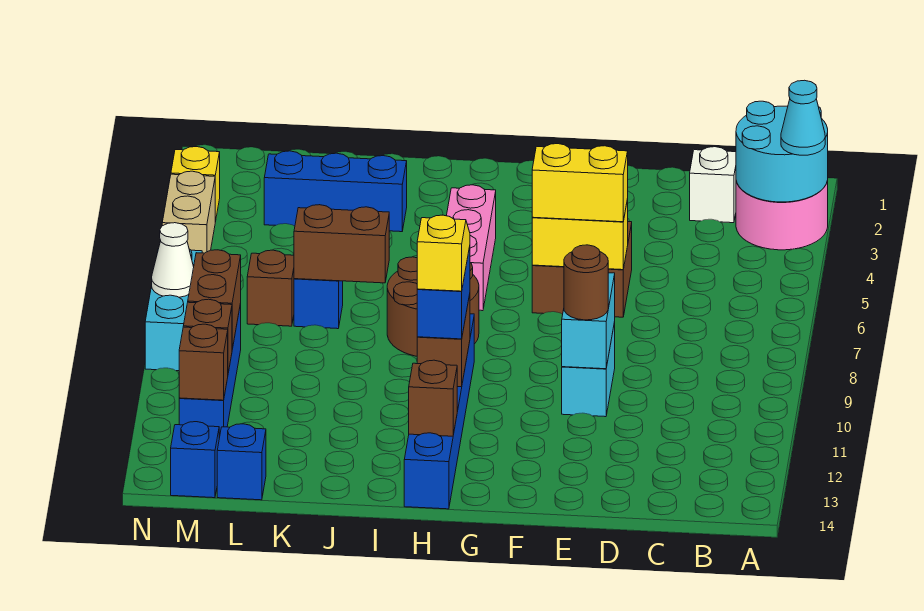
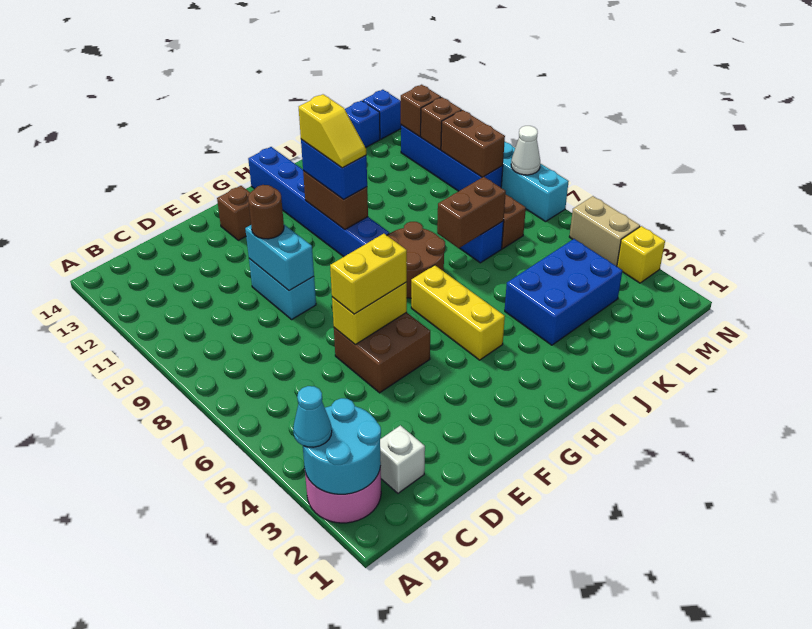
pink 1x3 brick [447,185,496,311] -> yellow 1x3 brick [411,265,505,360]
brown 1x1 brick [409,360,457,436] -> brown 1x1 brick moved to [217,186,251,240]
blue 1x3 brick [264,151,407,232] -> blue 2x3 brick [505,239,622,345]

